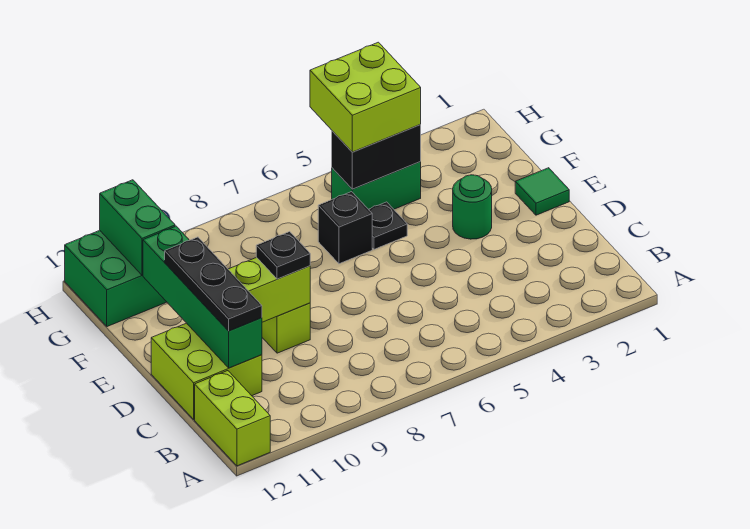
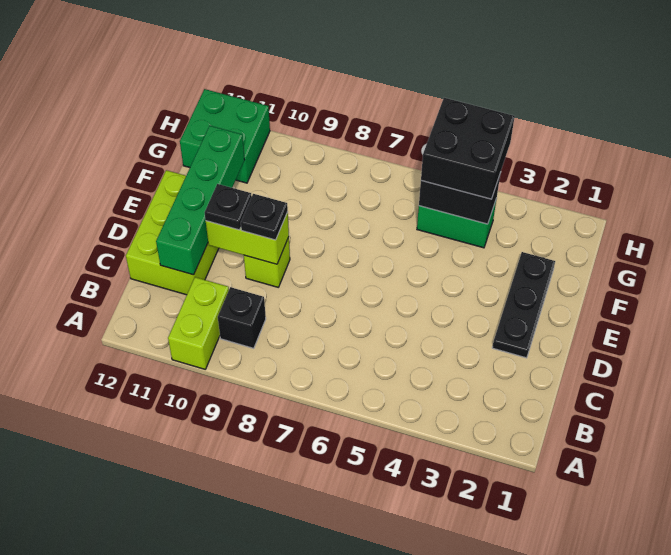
lime 1x2 brick [195,371,270,466] -> lime 1x2 brick moved to [168,277,229,369]
lime 2x2 brick [151,323,262,419] -> lime 2x3 brick [126,170,219,295]
black 1x3 plate [165,237,262,331] -> black 1x3 plate moved to [492,252,555,358]
green 1x1 tile [515,168,569,215] -> none
green 1x1 round brick [453,175,492,239] -> none
black 1x1 plate [369,202,407,249] -> black 1x1 plate moved to [205,184,252,230]
black 1x1 brick [318,192,372,264] -> black 1x1 brick moved to [218,287,266,348]
lime 2x2 brick [310,42,421,152] -> black 2x2 brick [421,98,515,199]
green 1x2 brick [100,180,175,275] -> none

